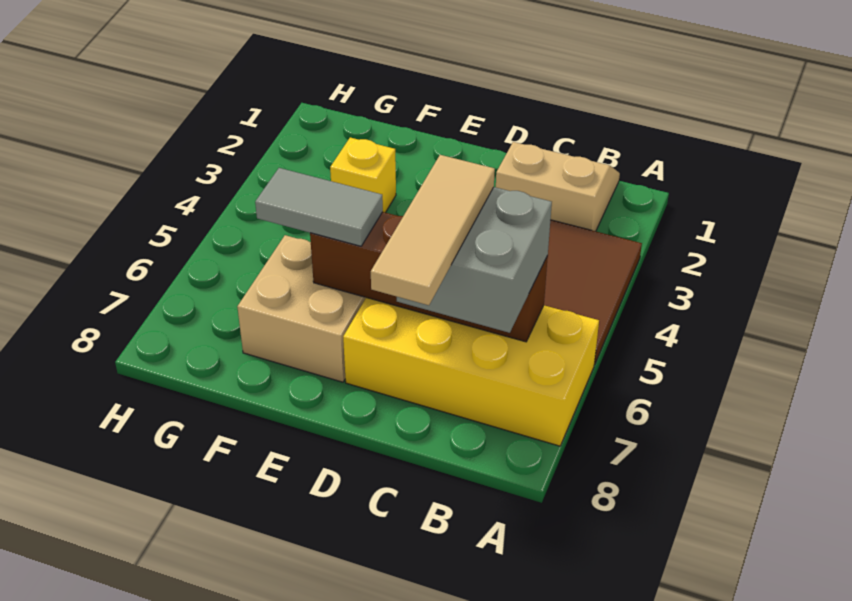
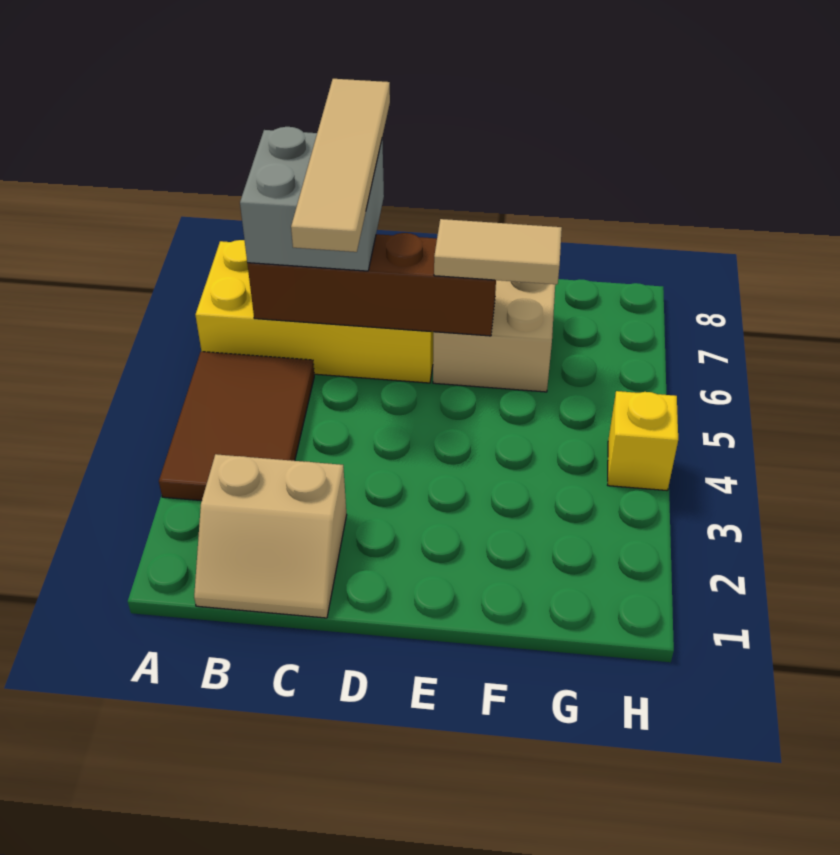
tan 1x3 tile [371,155,495,305] -> tan 1x4 tile [291,79,390,252]
grey 1x2 tile [255,168,383,246] -> tan 1x2 tile [434,219,562,284]
yellow 1x1 brick [330,138,396,213] -> yellow 1x1 brick moved to [608,391,678,490]

